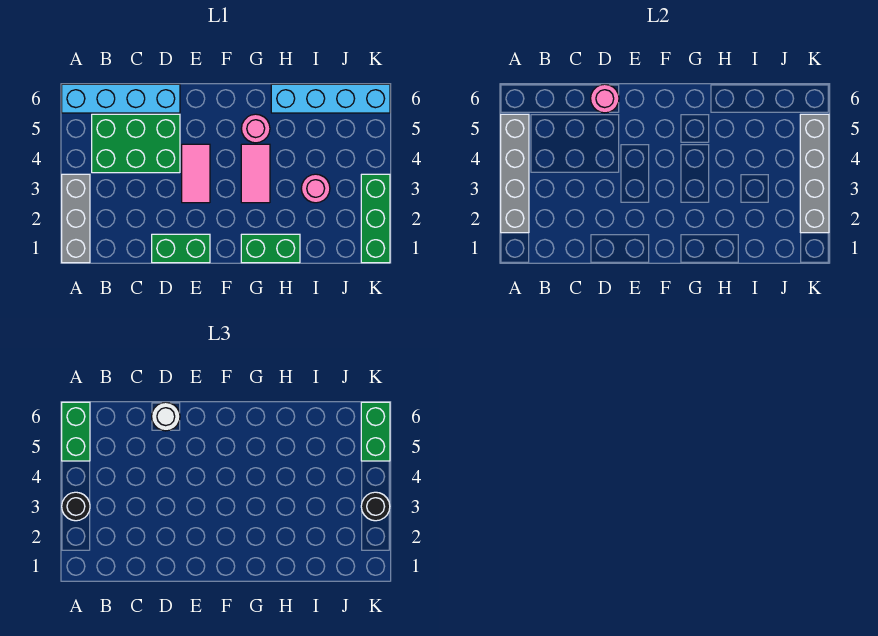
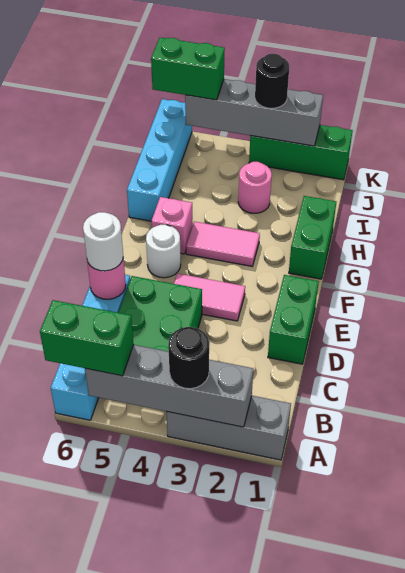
none -> white 1x1 round brick [146,225,181,278]
pink 1x1 round brick [241,114,270,143] -> pink 1x1 brick [151,197,193,254]

